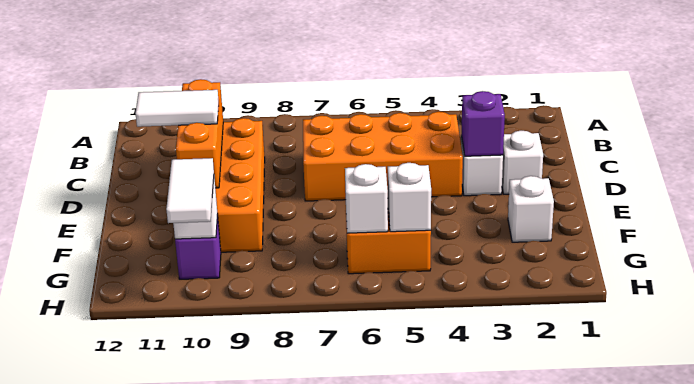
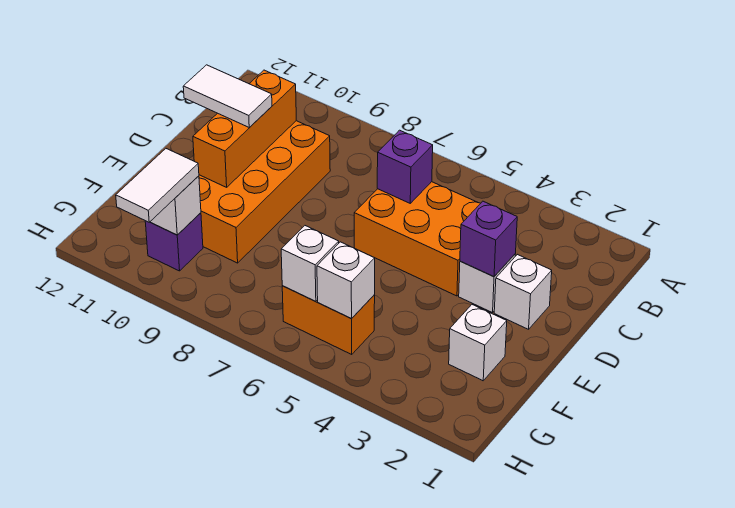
orange 2x4 brick [303,112,463,201] -> orange 2x3 brick [354,182,481,296]
none -> purple 1x1 brick [377,130,433,203]

